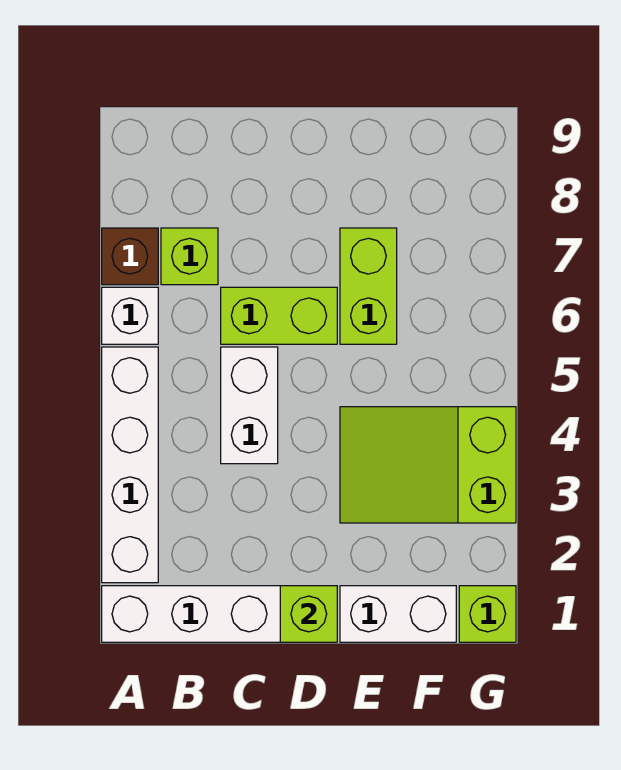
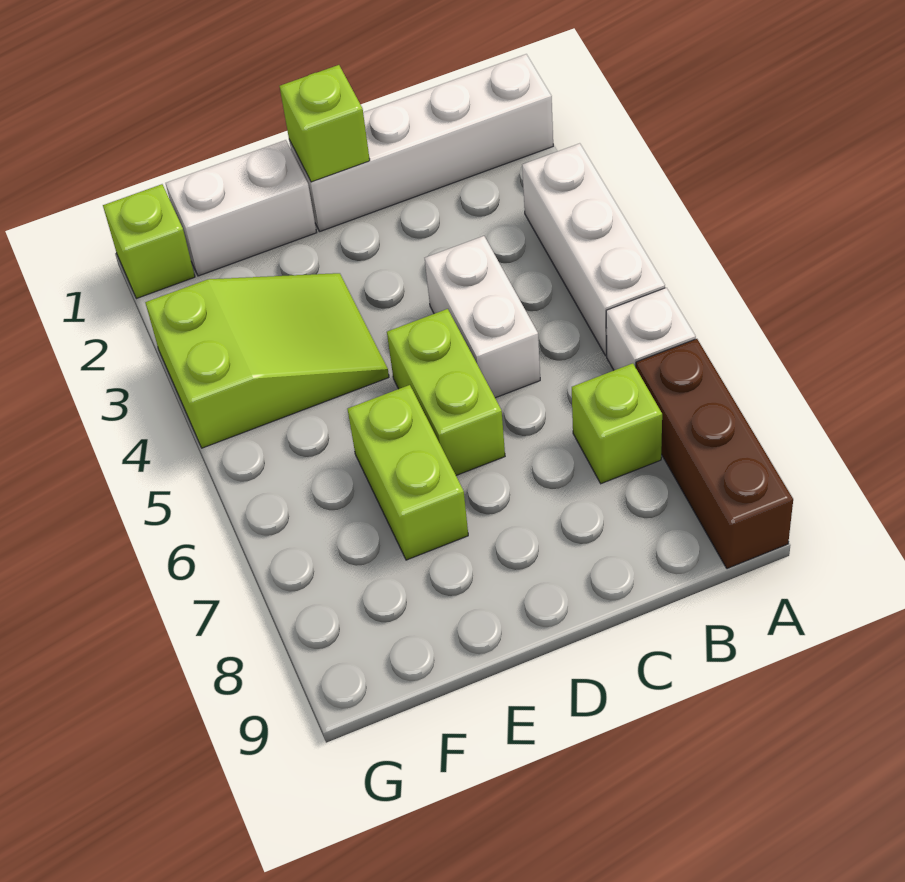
white 1x4 brick [102,347,158,583] -> white 1x3 brick [522,143,665,356]
brown 1x1 brick [102,228,158,285] -> brown 1x3 brick [636,339,793,569]
lime 1x2 brick [221,287,337,344] -> lime 1x2 brick turned to [387,309,505,475]

